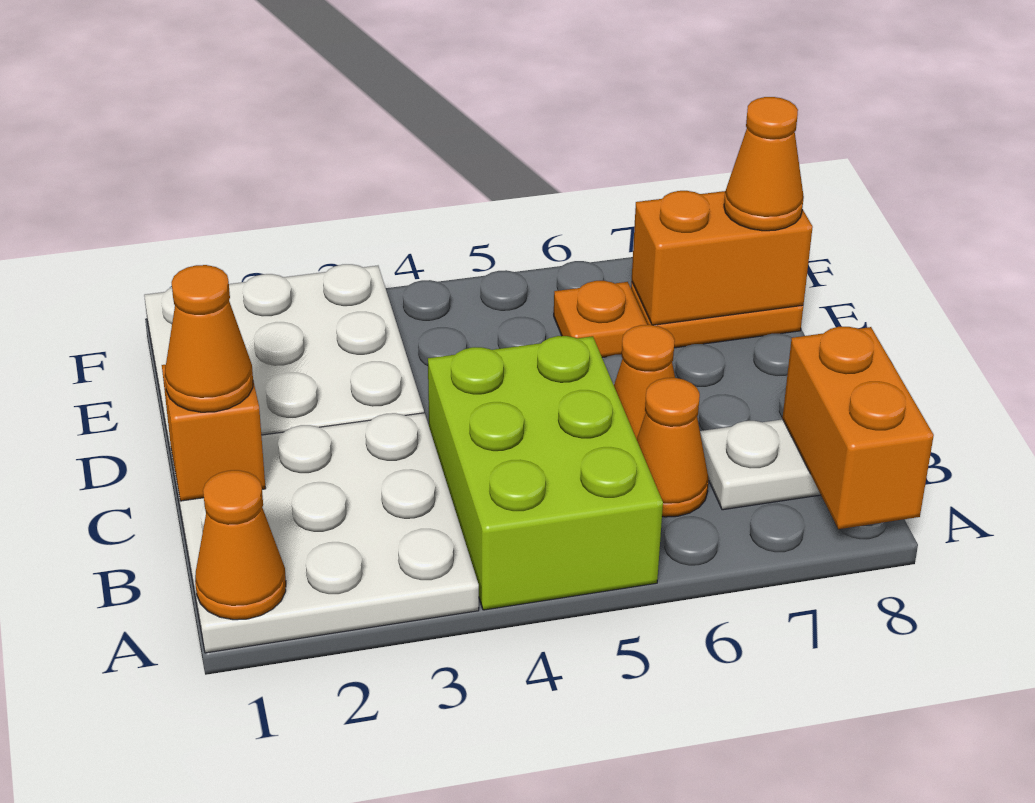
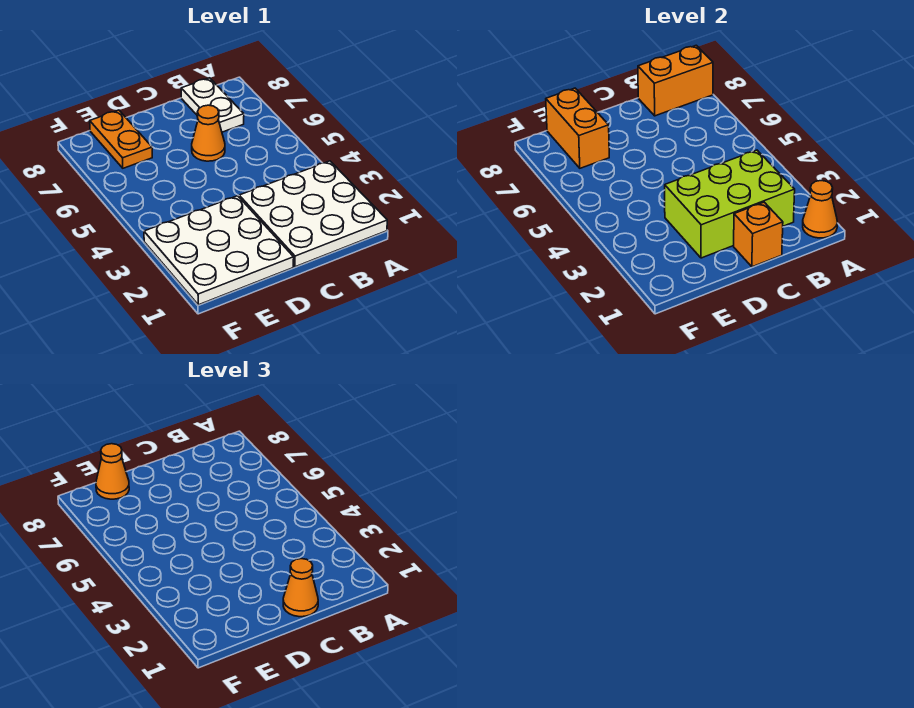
lime 2x3 brick [428,336,663,610] -> lime 2x3 brick moved to [665,150,795,258]
orange 1x1 cone [637,378,709,517] -> none
orange 1x1 plate [554,281,647,358] -> none

